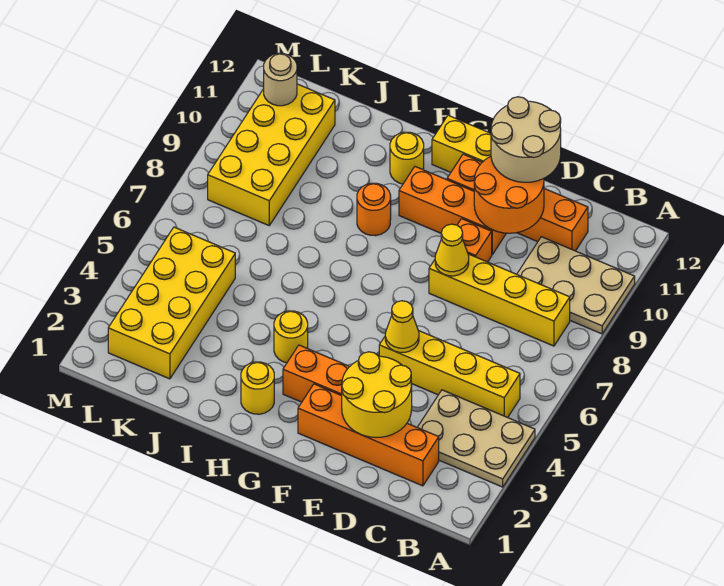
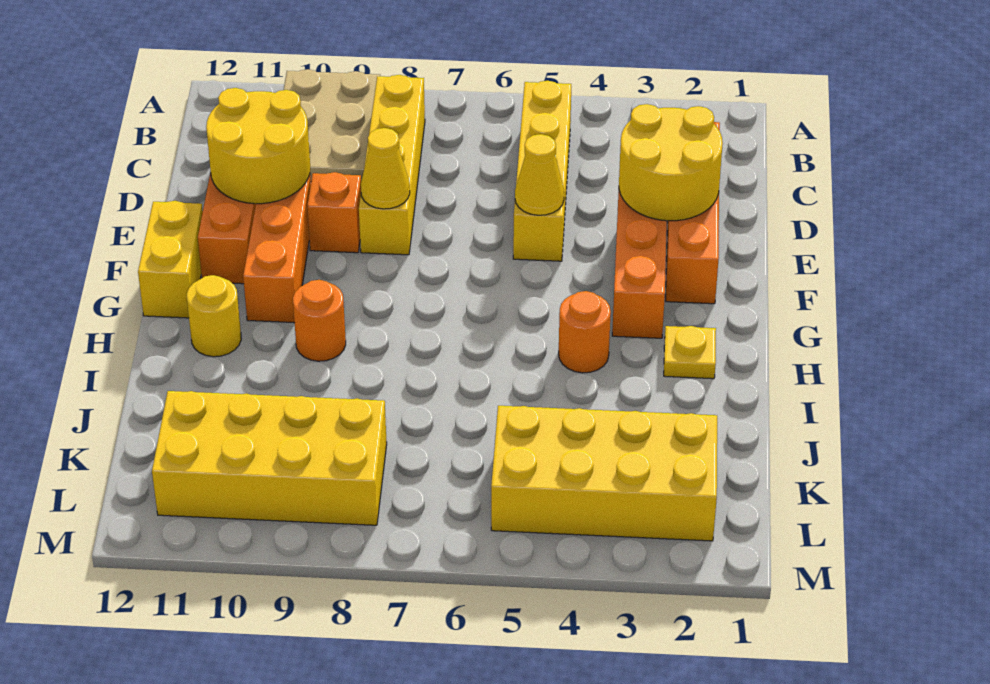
tan 2x3 plate [417,390,535,487] -> none
orange 2x2 round brick [474,156,544,233] -> yellow 2x2 round brick [206,88,310,204]
tan 2x2 round brick [491,97,561,182] -> none
yellow 1x1 round brick [241,362,274,414] -> yellow 1x1 plate [664,326,716,379]
yellow 1x1 round brick [274,311,308,363] -> orange 1x1 round brick [559,291,611,373]
tan 1x1 round brick [264,53,297,106] -> none

